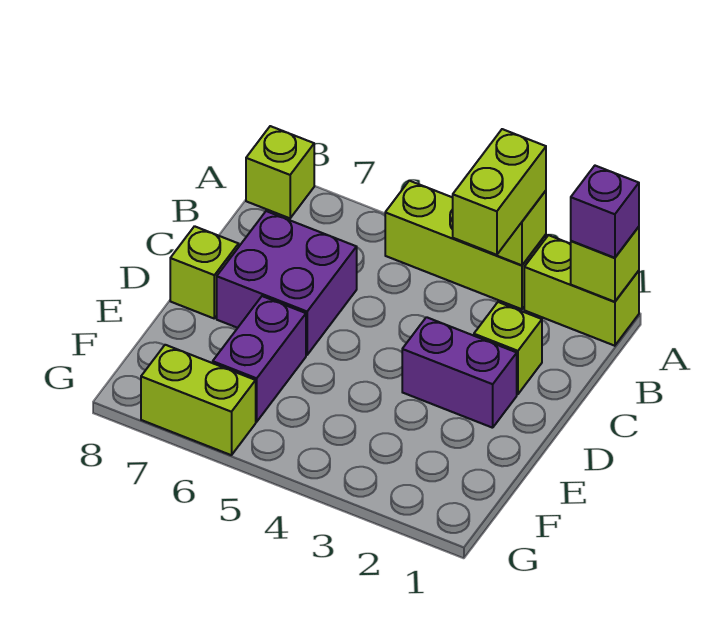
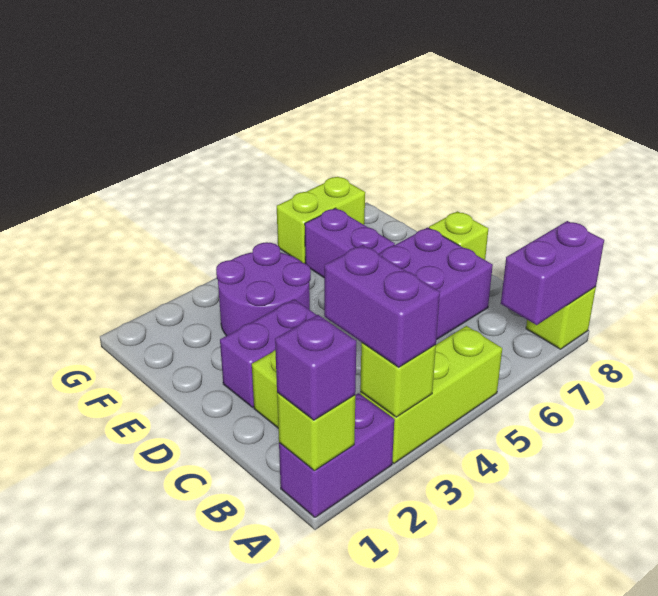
lime 1x2 brick [524,235,639,346] -> purple 1x2 brick [279,393,394,518]
lime 1x2 brick [453,129,546,255] -> purple 1x2 brick [324,245,440,367]
none -> purple 1x2 brick [501,221,604,325]
none -> purple 2x2 round brick [216,242,311,336]

